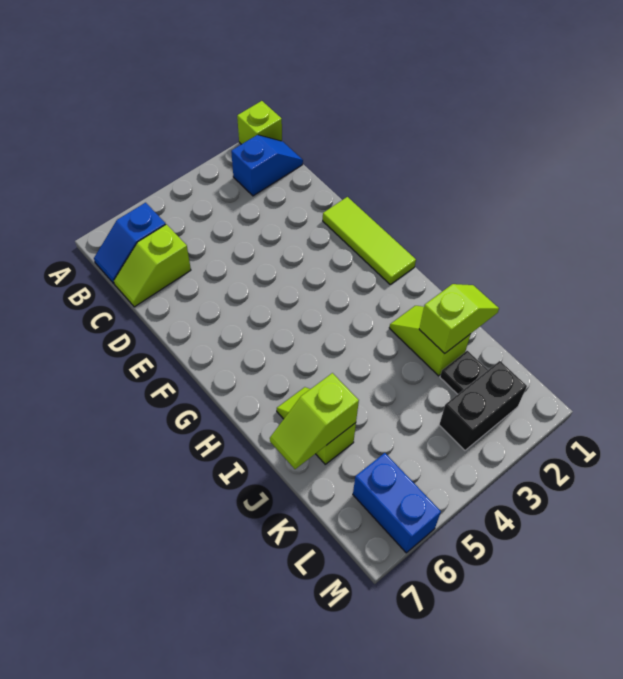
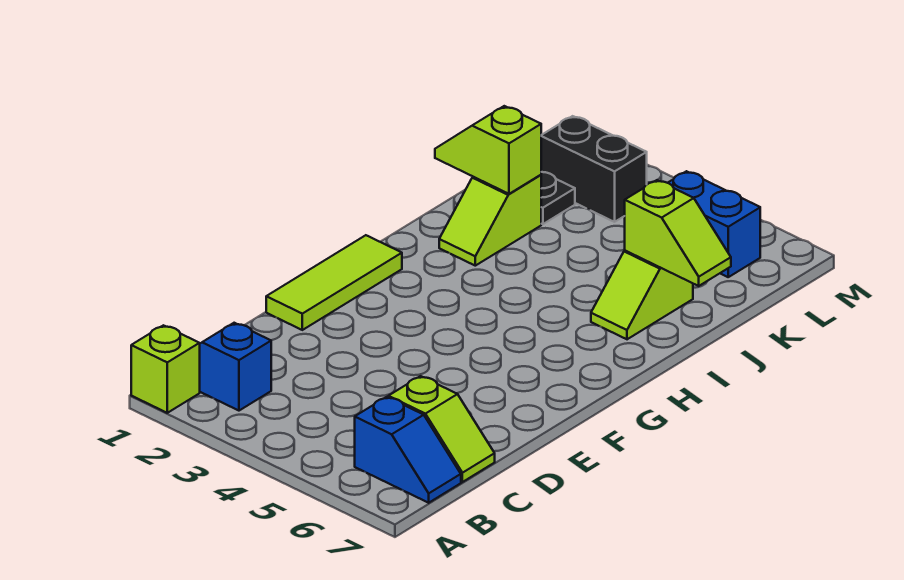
blue 1x2 brick [353,453,441,553] -> blue 1x2 brick turned to [668,171,760,277]

